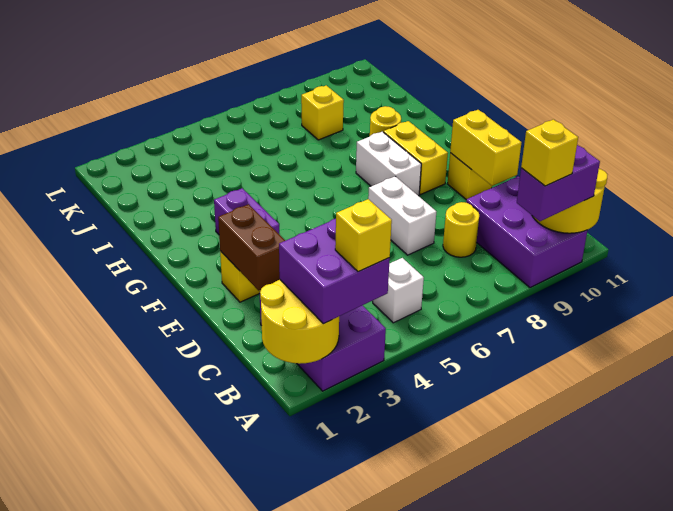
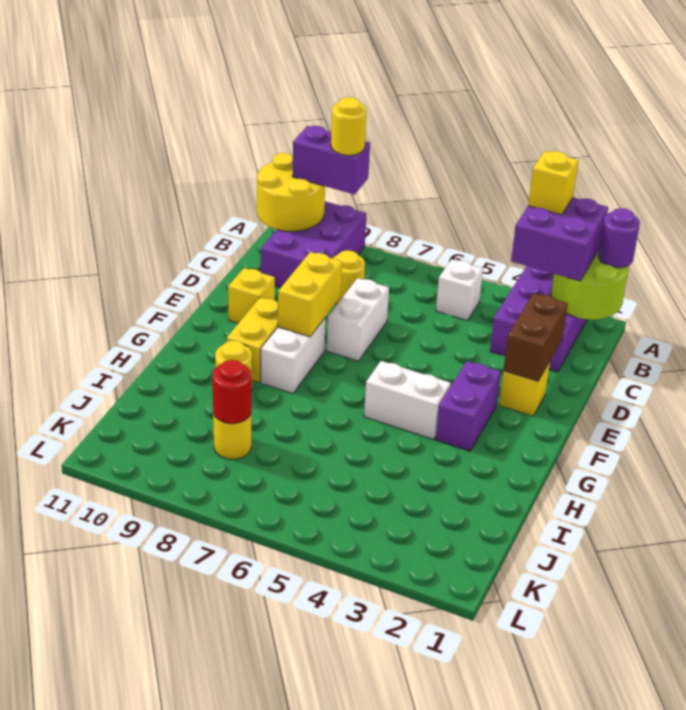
yellow 2x2 round brick [260,280,339,364] -> lime 2x2 round brick [551,250,629,320]
none -> purple 1x1 round brick [598,208,640,268]
yellow 1x1 brick [521,119,578,186] -> yellow 1x1 round brick [331,97,367,155]
yellow 1x2 brick [450,110,522,186] -> yellow 1x2 brick moved to [278,252,342,337]
none -> white 1x2 brick [364,361,451,439]
yellow 1x1 brick [301,85,344,140] -> yellow 1x1 round brick [213,414,251,459]
none -> red 1x1 round brick [213,360,251,424]

